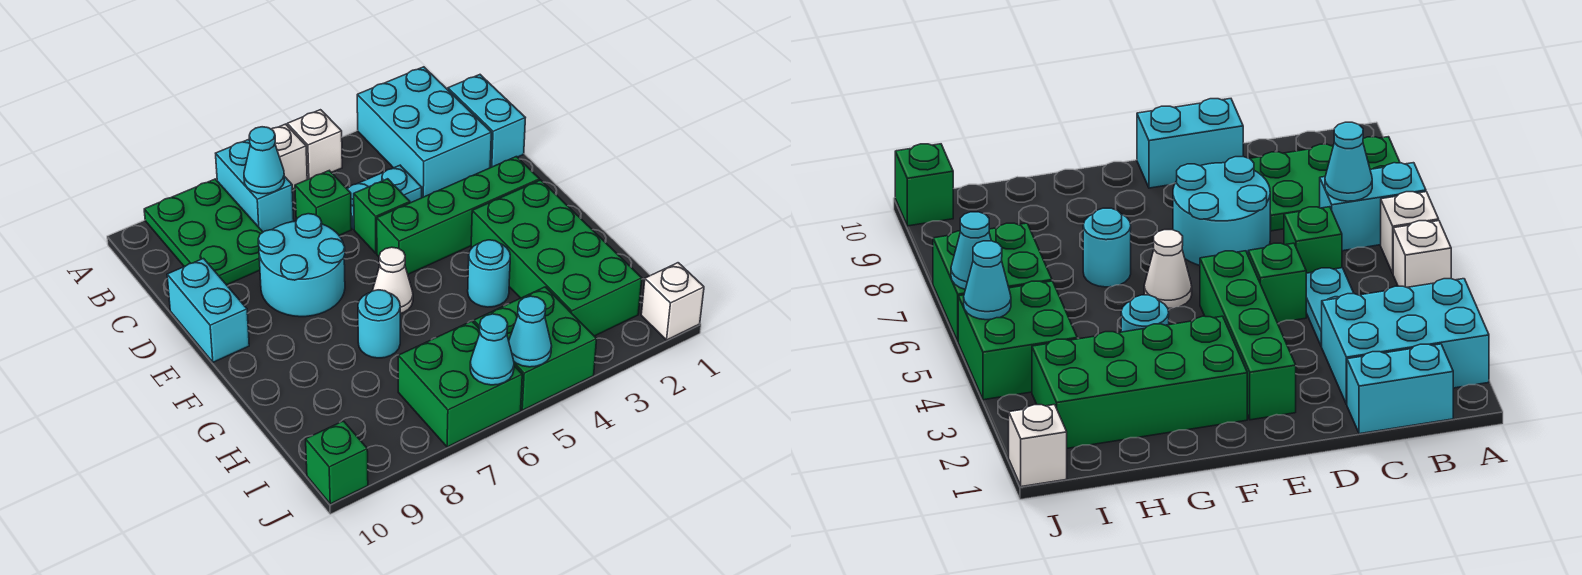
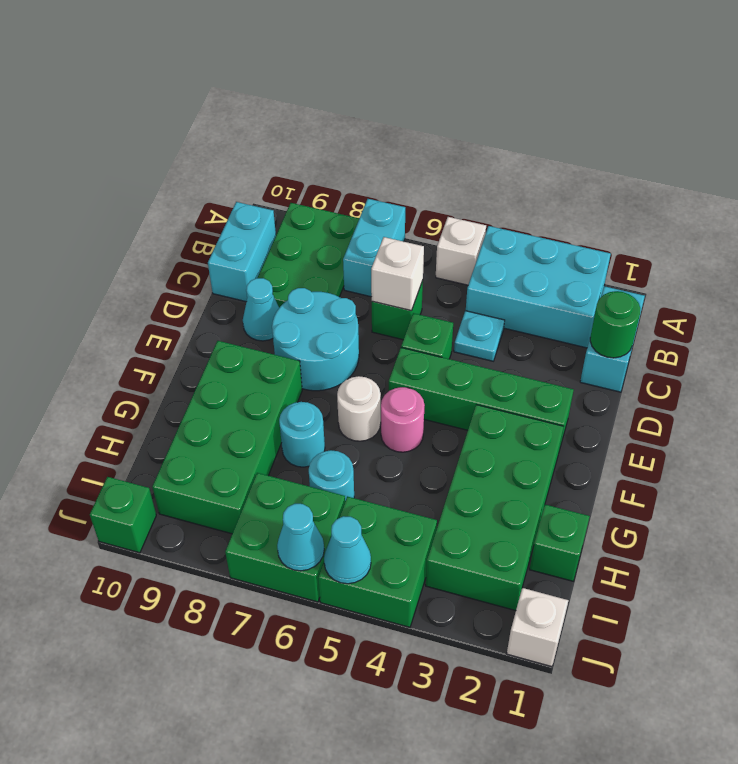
cyan 2x3 brick [357,67,491,198] -> cyan 2x3 brick turned to [466,226,611,348]
white 1x1 brick [271,124,307,189] -> white 1x1 brick moved to [371,237,424,311]
cyan 1x1 cone [244,127,285,194] -> cyan 1x1 cone moved to [243,278,279,341]
none -> green 1x1 round brick [590,291,640,358]
cyan 1x2 plate [347,165,422,229] -> cyan 1x1 plate [454,311,505,361]
cyan 1x2 brick [167,259,249,362] -> cyan 1x2 brick moved to [208,202,276,302]
none -> pink 1x1 round brick [381,387,425,452]
white 1x1 cone [373,247,413,314] -> white 1x1 round brick [337,376,381,441]
none -> green 2x4 brick [152,341,302,534]
cyan 1x1 round brick [468,240,510,307] -> cyan 1x1 round brick moved to [309,450,354,501]
none -> green 1x1 brick [529,505,590,581]

